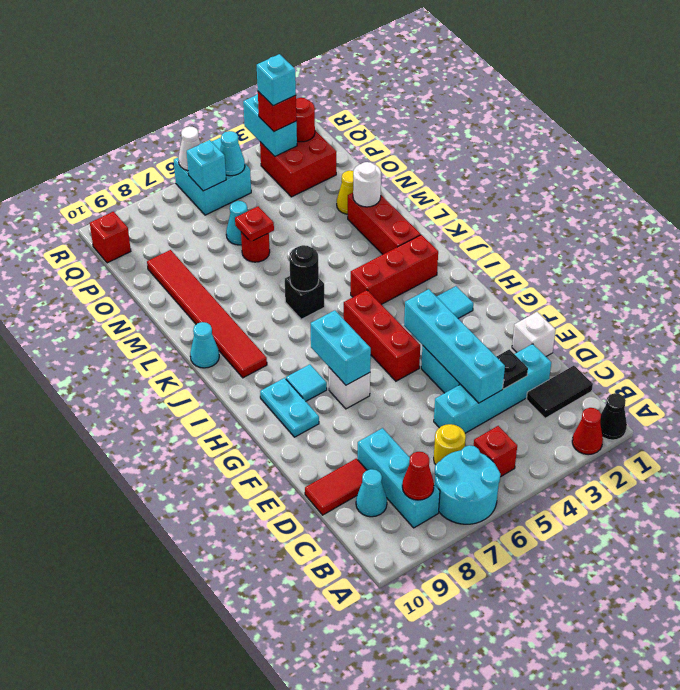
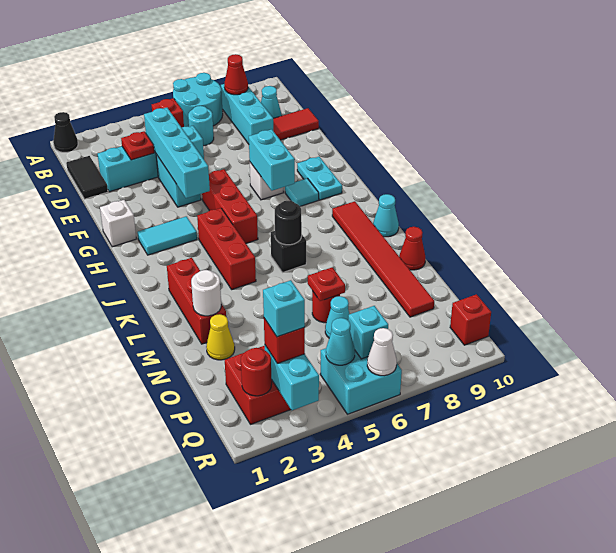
red 1x1 cone [572,408,603,455] -> red 1x1 cone moved to [399,227,426,270]
black 1x2 tile [526,366,593,418] -> black 1x2 tile turned to [66,156,108,199]
yellow 1x1 round brick [434,424,466,465] -> cyan 1x1 round brick [188,106,214,146]
black 1x1 plate [496,349,528,389] -> red 1x1 plate [121,131,154,160]
white 1x1 brick [512,312,556,356] -> white 1x1 brick moved to [100,200,136,247]
red 1x3 brick [351,235,438,304] -> red 1x3 brick turned to [197,208,256,290]

